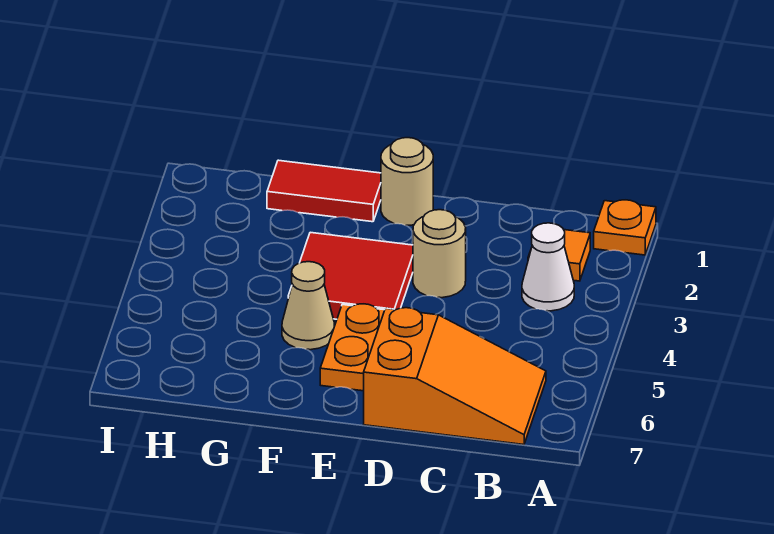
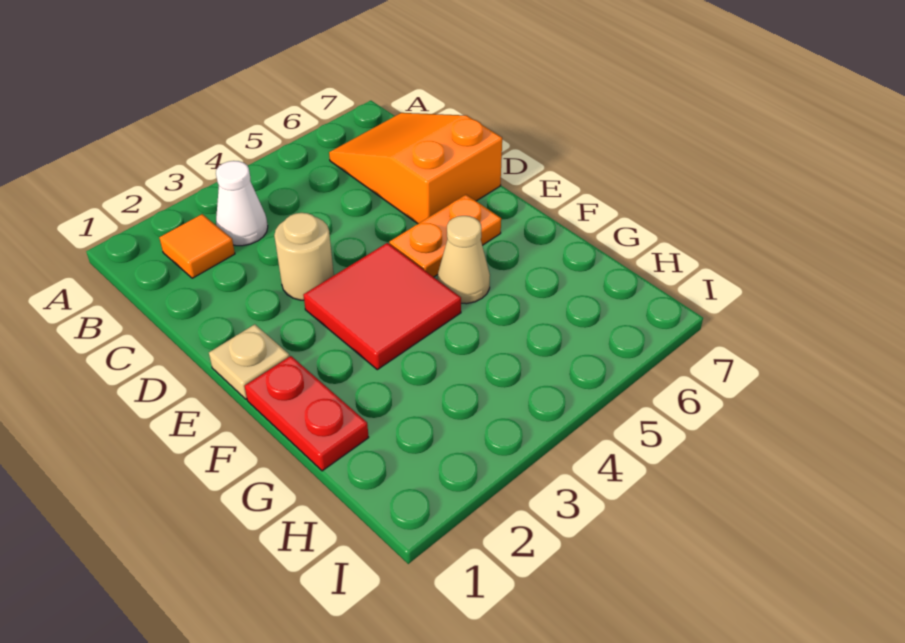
orange 1x1 plate [594,200,656,255] -> none
tan 1x1 round brick [381,138,433,225] -> tan 1x1 plate [209,324,290,399]
red 1x2 tile [267,160,381,222] -> red 1x2 plate [245,356,369,471]

